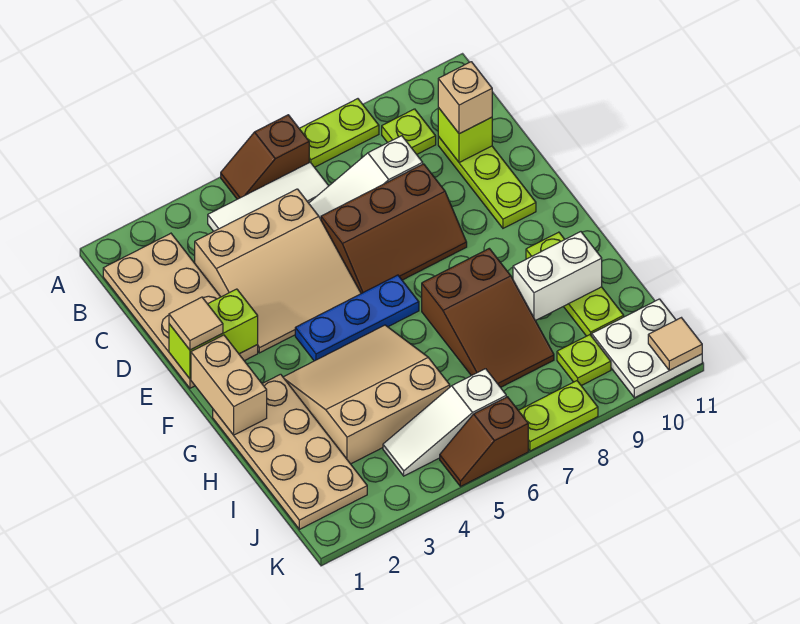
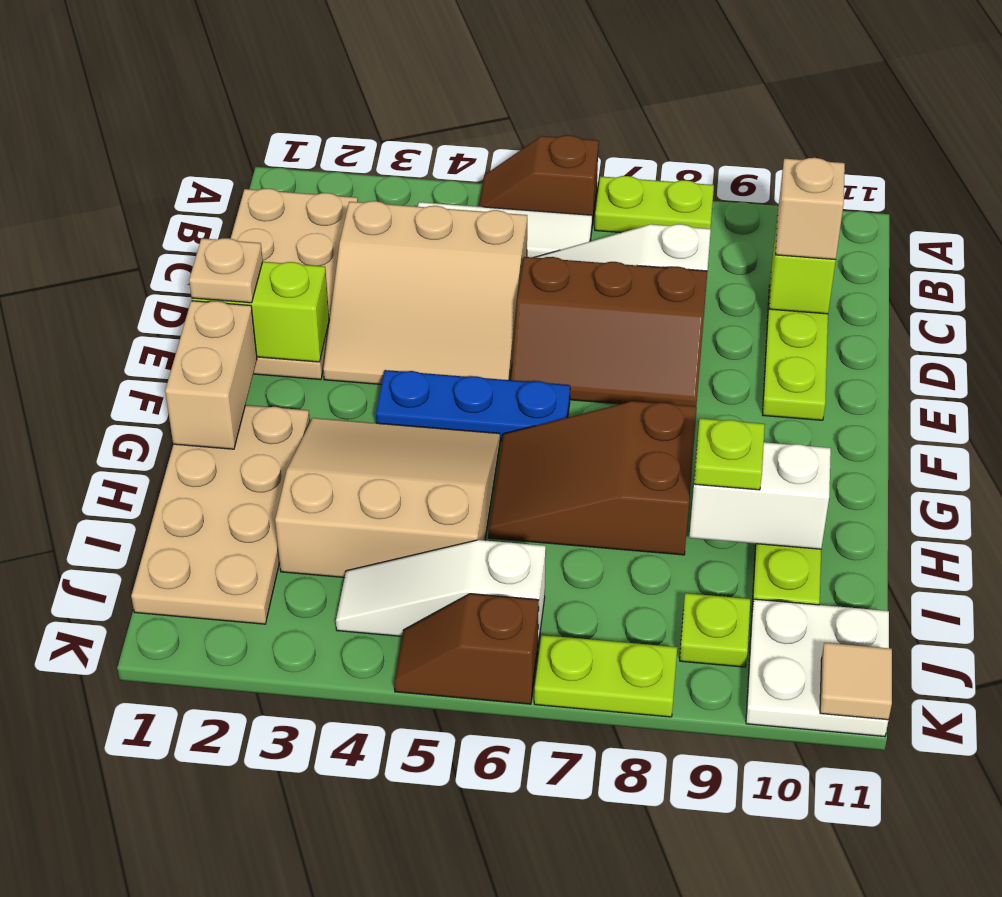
lime 1x1 plate [382,109,436,154] -> lime 1x1 plate moved to [694,418,765,490]
tan 1x1 tile [169,297,223,350] -> tan 1x1 plate [189,238,263,303]
brown 2x3 slope [422,248,554,387] -> brown 2x3 slope turned to [489,401,697,555]

